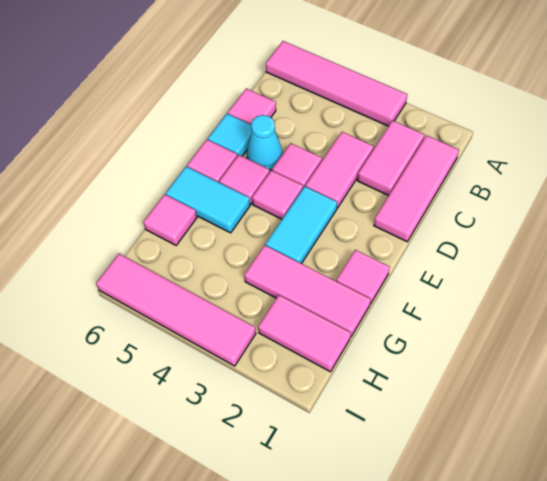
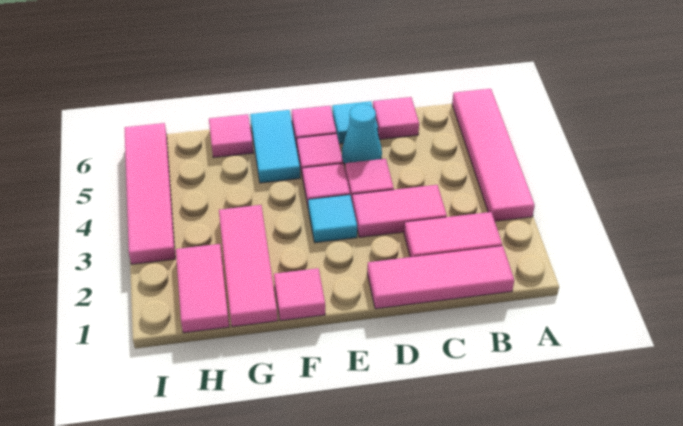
cyan 1x2 tile [266,186,337,264] -> cyan 1x1 tile [308,195,357,243]

